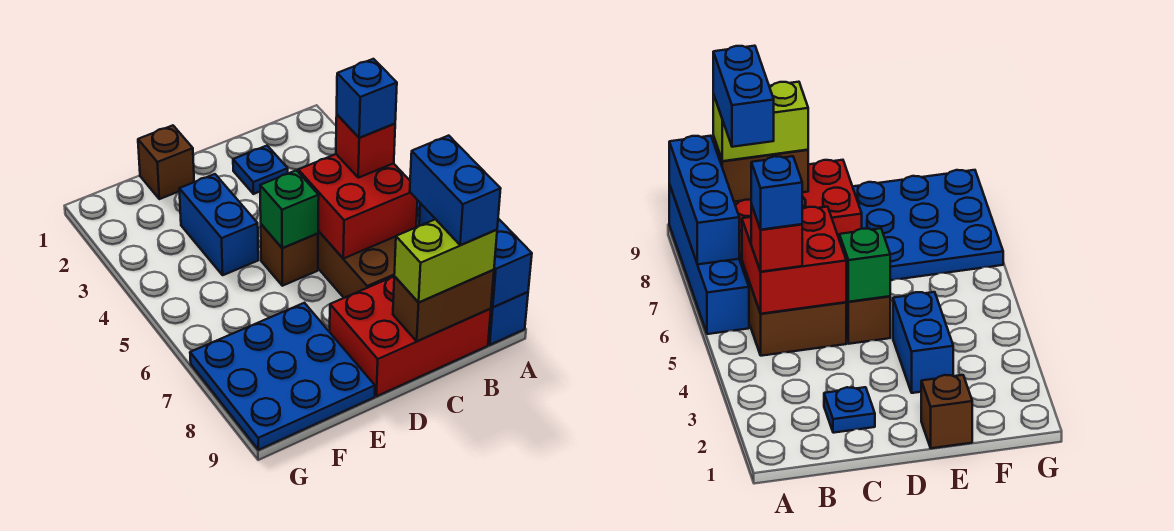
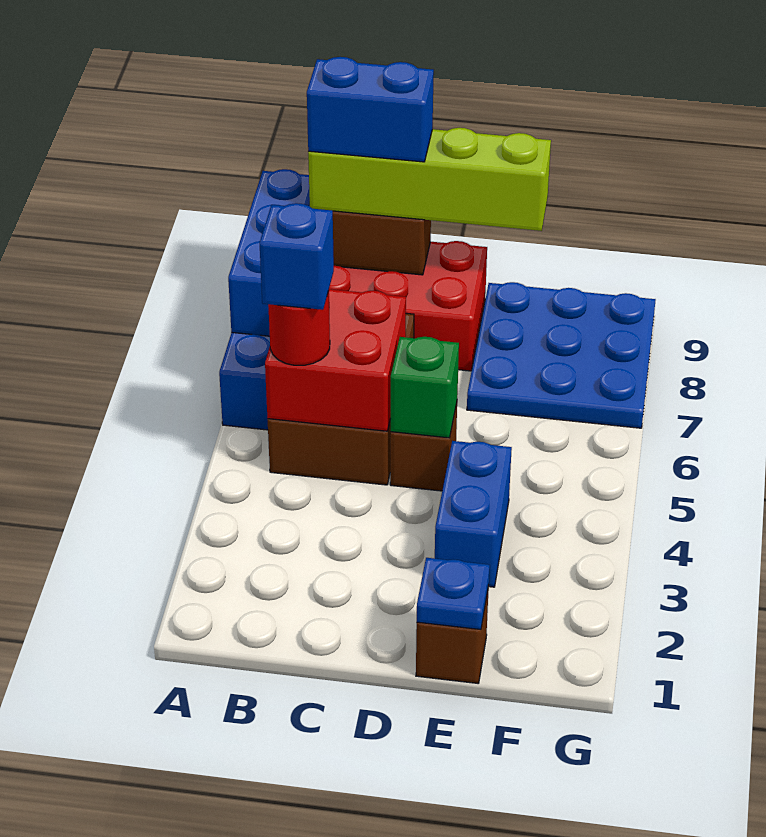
red 1x1 brick [336,115,395,178] -> red 1x1 round brick [268,291,330,365]
blue 1x2 brick [410,136,501,245] -> blue 1x2 brick turned to [307,57,434,162]
lime 1x2 brick [394,219,497,302] -> lime 1x4 brick [308,128,551,231]
blue 1x1 plate [233,146,288,194] -> blue 1x1 plate moved to [417,558,490,630]

